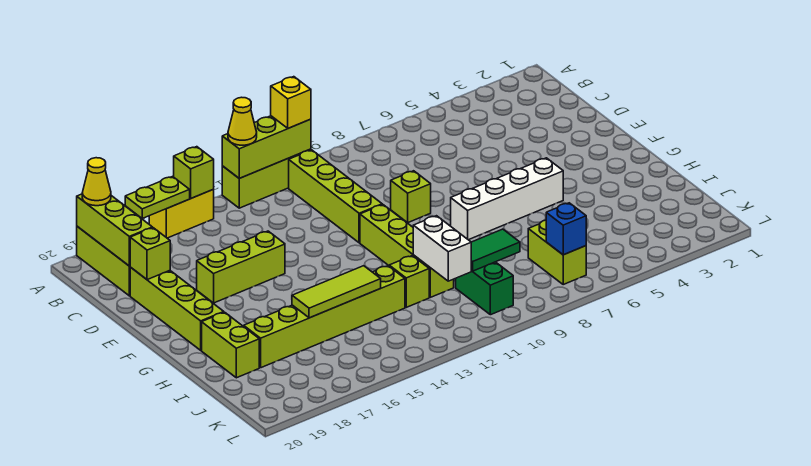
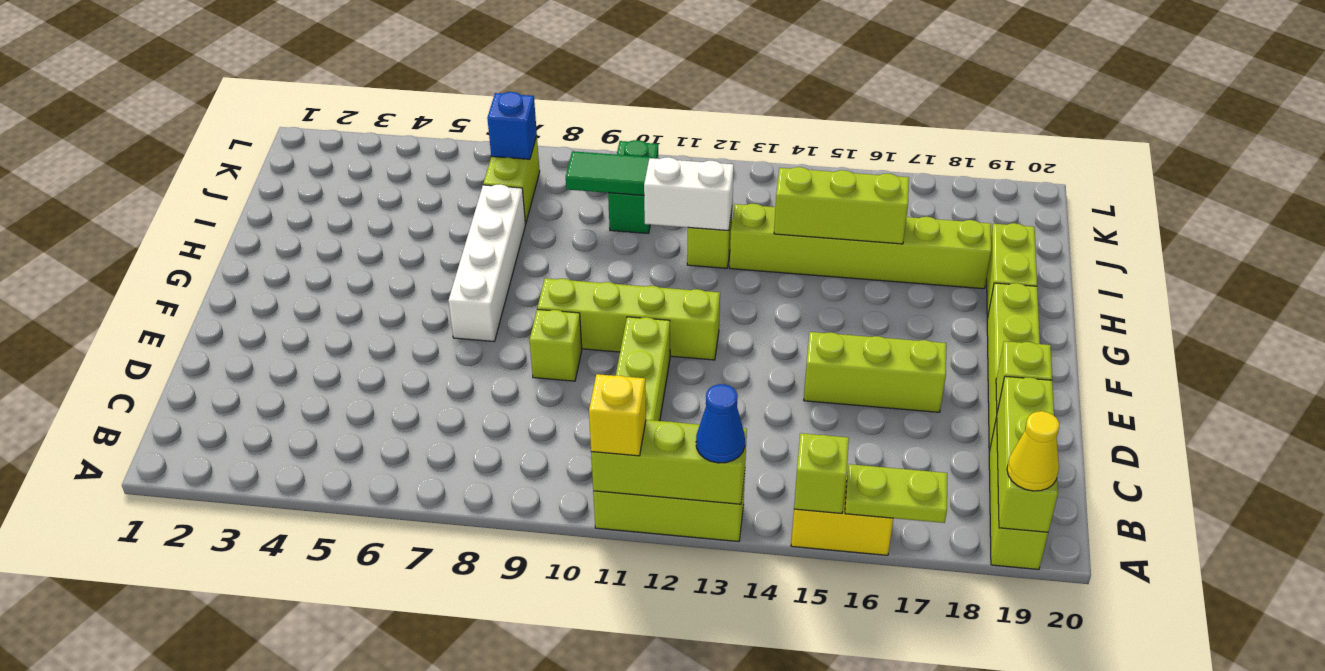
yellow 1x1 cone [228,97,257,145] -> blue 1x1 cone [696,384,745,463]
lime 1x4 brick [360,205,454,297] -> lime 1x4 brick turned to [537,278,720,360]
white 1x4 brick [451,158,563,240] -> white 1x4 brick turned to [448,184,526,341]
white 1x2 brick [413,216,471,281] -> white 1x2 brick turned to [644,157,734,231]
lime 1x3 tile [292,266,381,318] -> lime 1x3 brick [774,167,909,244]

